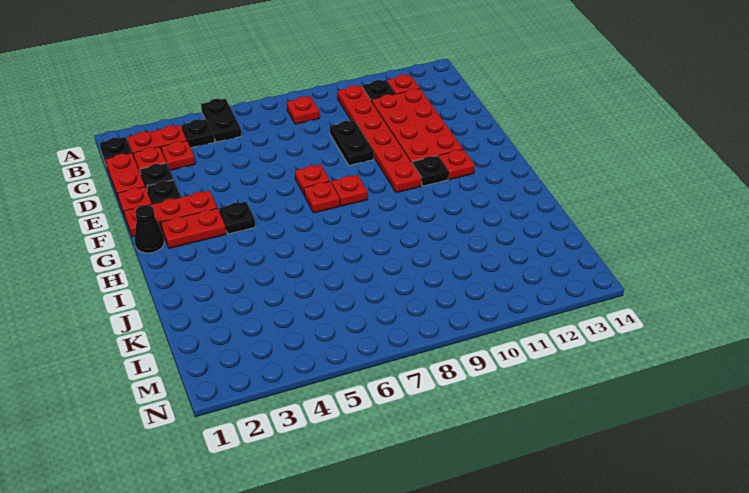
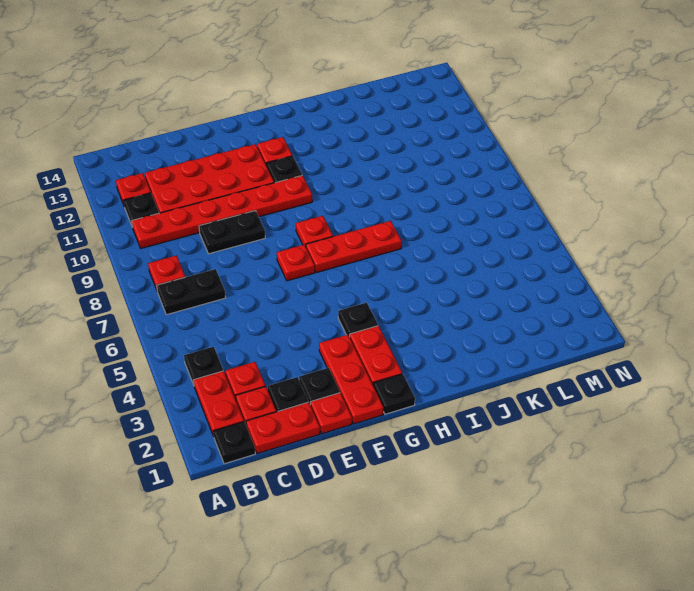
black 1x2 plate [201,99,241,142] -> black 1x2 plate moved to [157,269,226,315]
black 1x1 cone [134,205,164,253] -> black 1x1 plate [373,374,415,414]
red 1x1 plate [304,181,340,213] -> red 1x3 plate [306,221,402,273]

